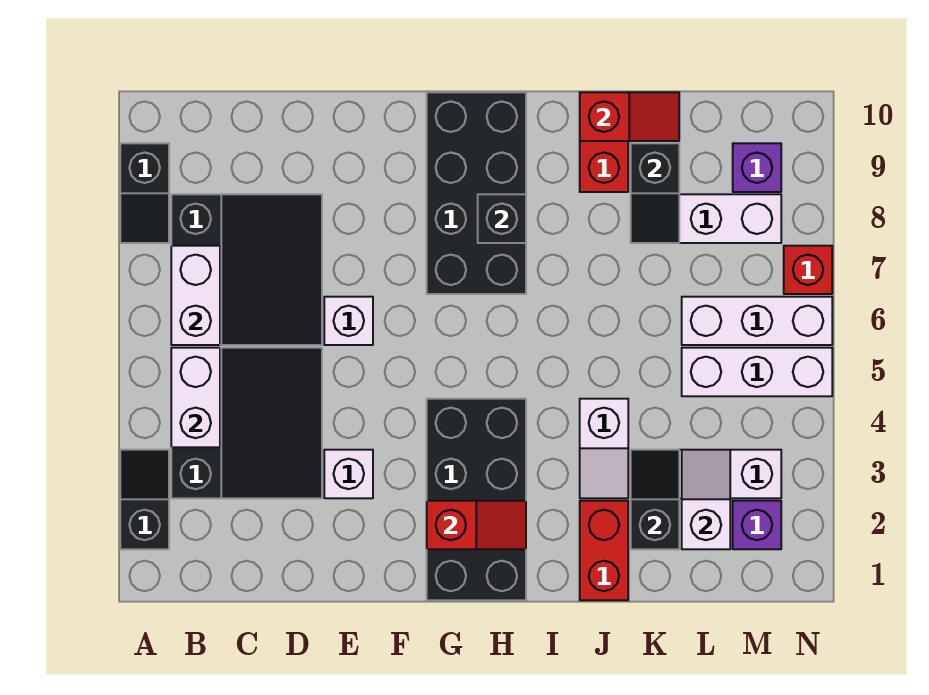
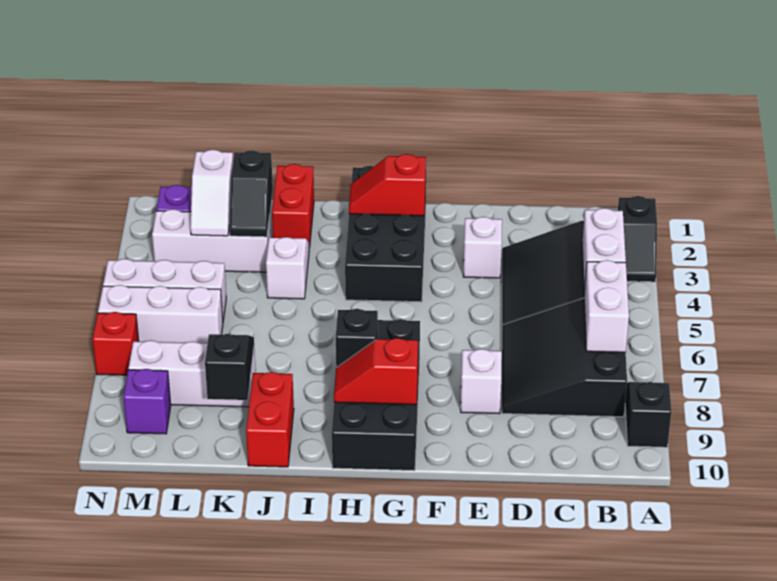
white 1x1 brick [324,297,373,345] -> white 1x1 brick moved to [461,349,502,414]
red 1x2 slope [580,92,679,141] -> red 1x2 slope moved to [334,338,418,405]

